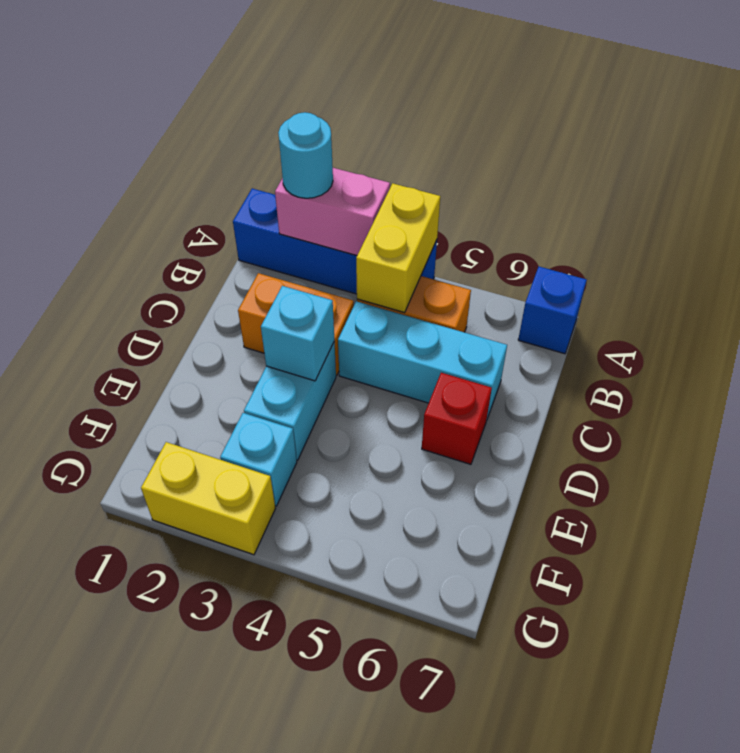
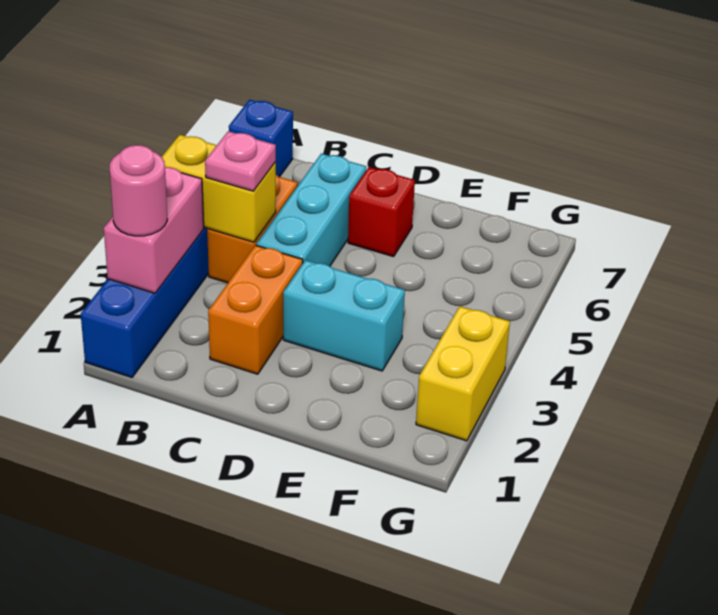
cyan 1x1 round brick [278,112,333,198] -> pink 1x1 round brick [110,145,167,236]
none -> pink 1x1 plate [205,131,276,191]
cyan 1x1 brick [261,286,334,381] -> none
cyan 1x1 brick [220,413,297,506] -> none

